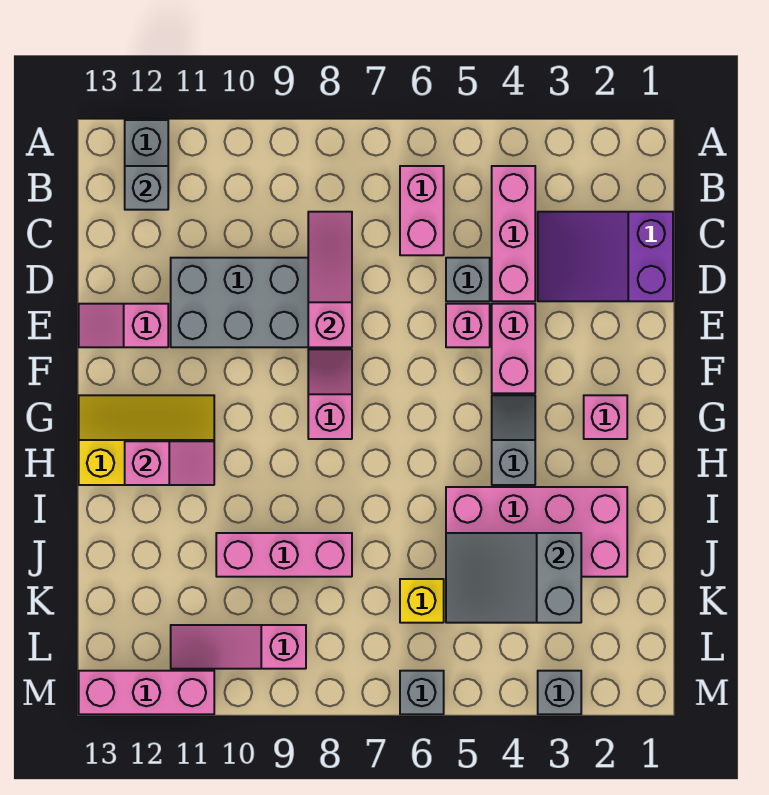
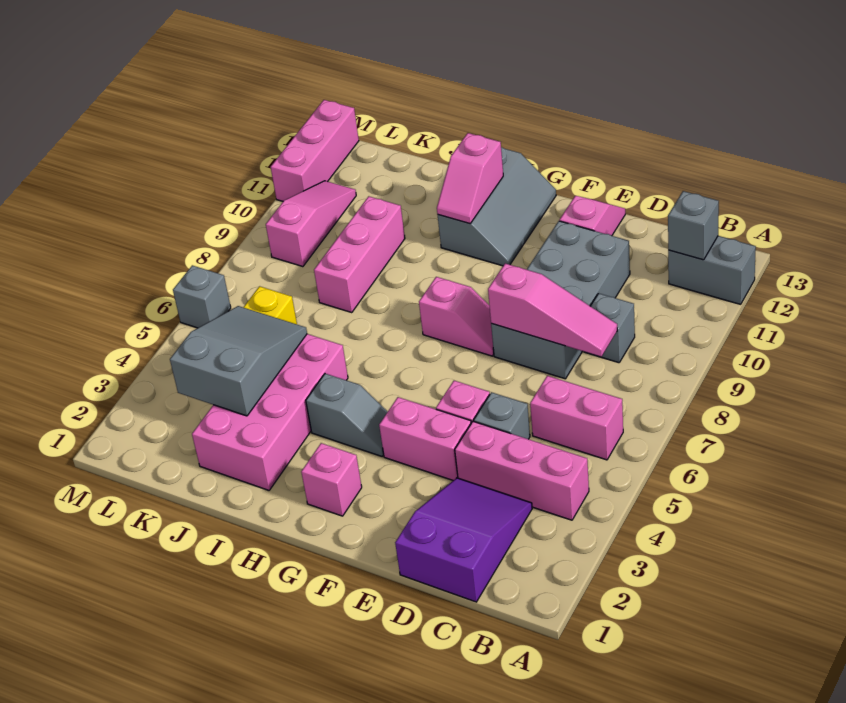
yellow 2x3 slope [79,395,214,485] -> grey 2x3 slope [438,147,556,266]
grey 1x1 brick [538,671,581,714] -> grey 1x1 brick moved to [585,293,635,363]

